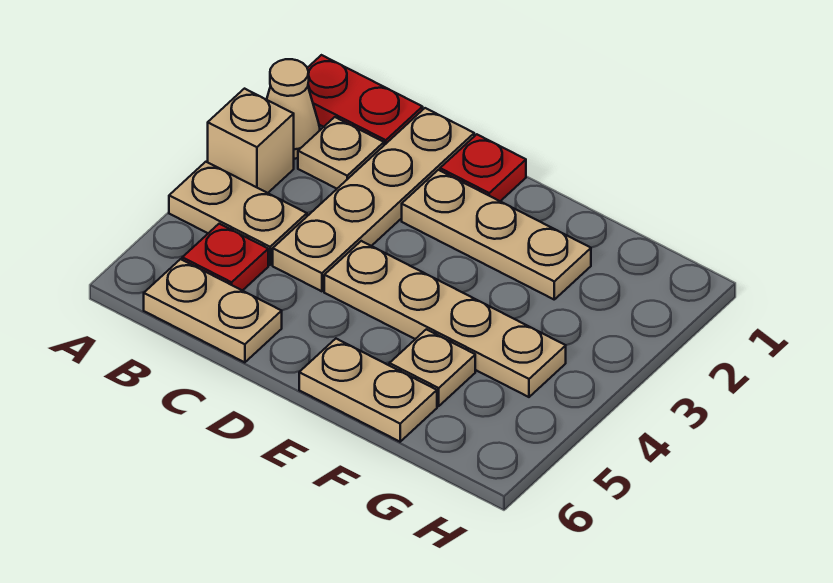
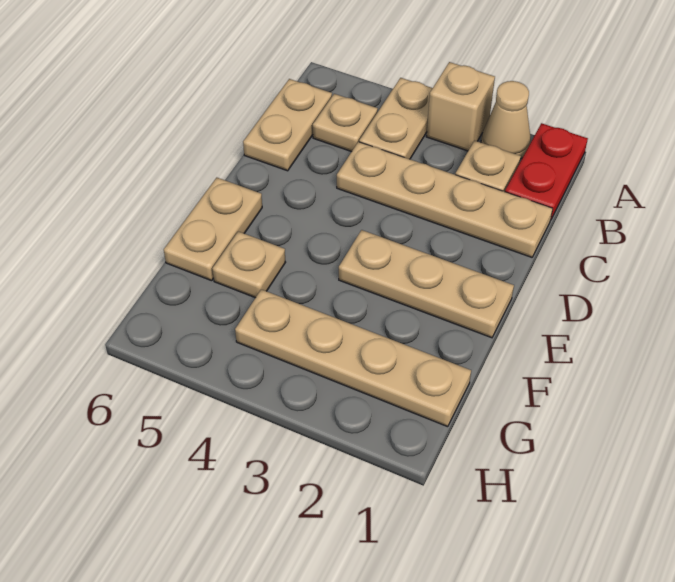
red 1x1 plate [182,224,268,291] -> tan 1x1 plate [313,94,378,152]
red 1x1 plate [440,134,526,201] -> none
tan 1x3 plate [402,170,591,299] -> tan 1x3 plate turned to [339,230,514,338]
tan 1x4 plate [324,241,566,397] -> tan 1x4 plate turned to [235,289,471,427]

